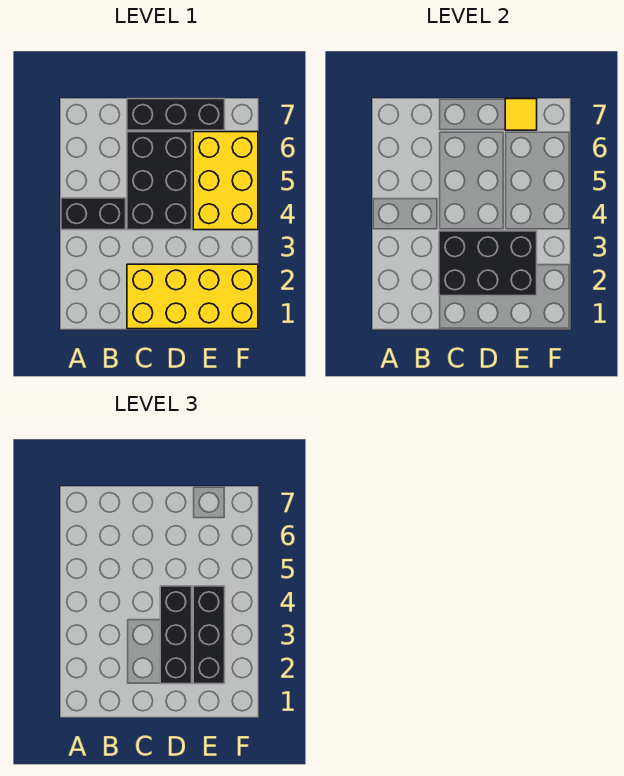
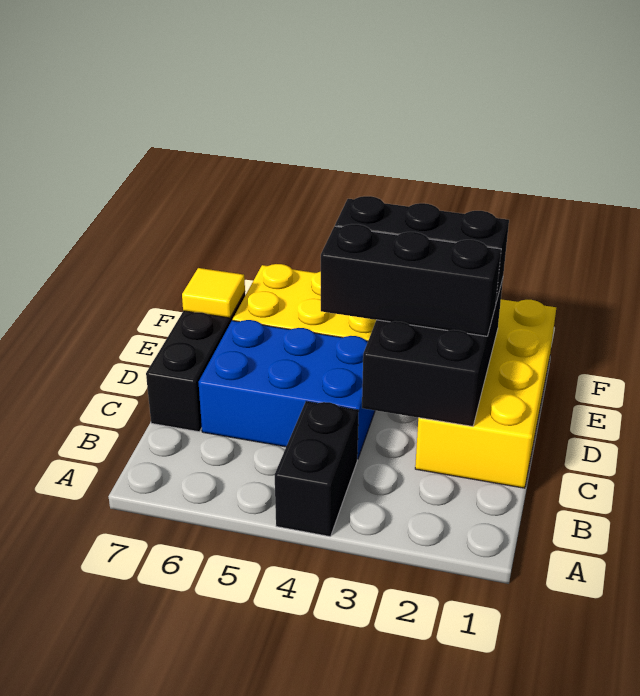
black 2x3 brick [127,132,192,230] -> blue 2x3 brick [199,320,375,459]

